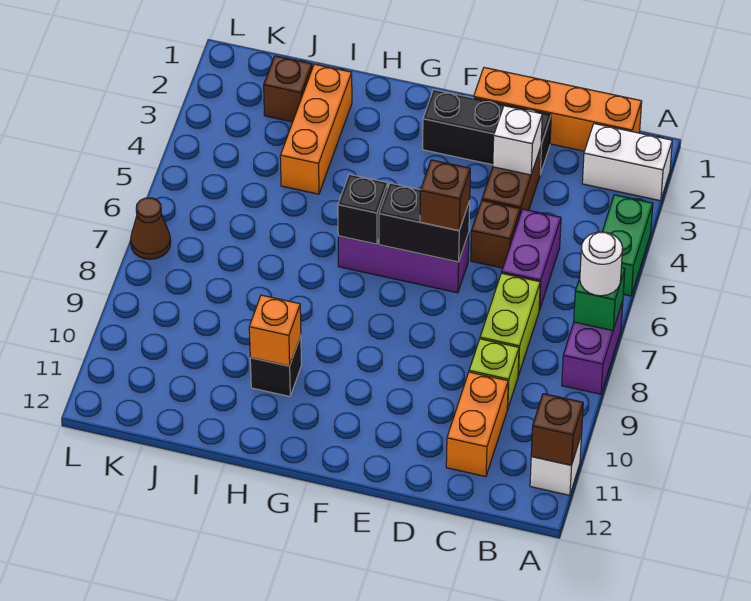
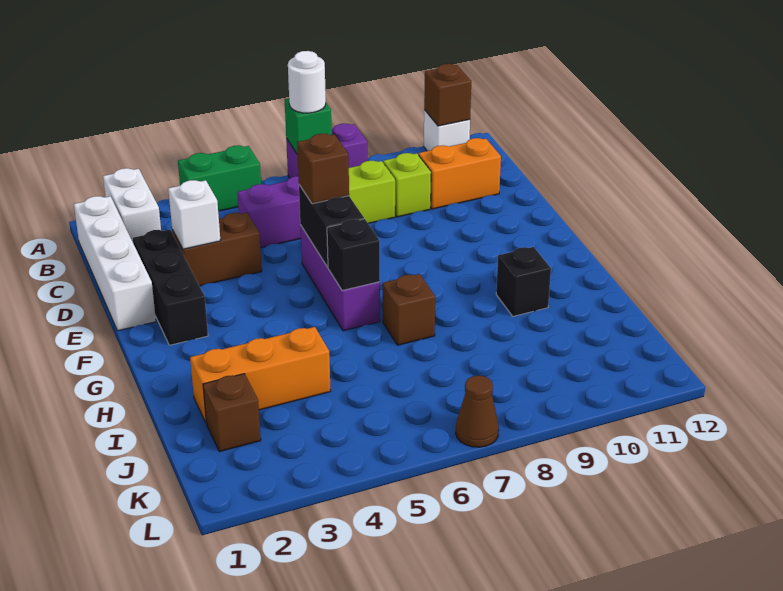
orange 1x4 brick [474,68,642,151] -> white 1x4 brick [74,196,156,331]
brown 1x1 brick [471,200,520,268] -> brown 1x1 brick moved to [382,274,435,345]
orange 1x1 brick [249,295,301,366] -> none

